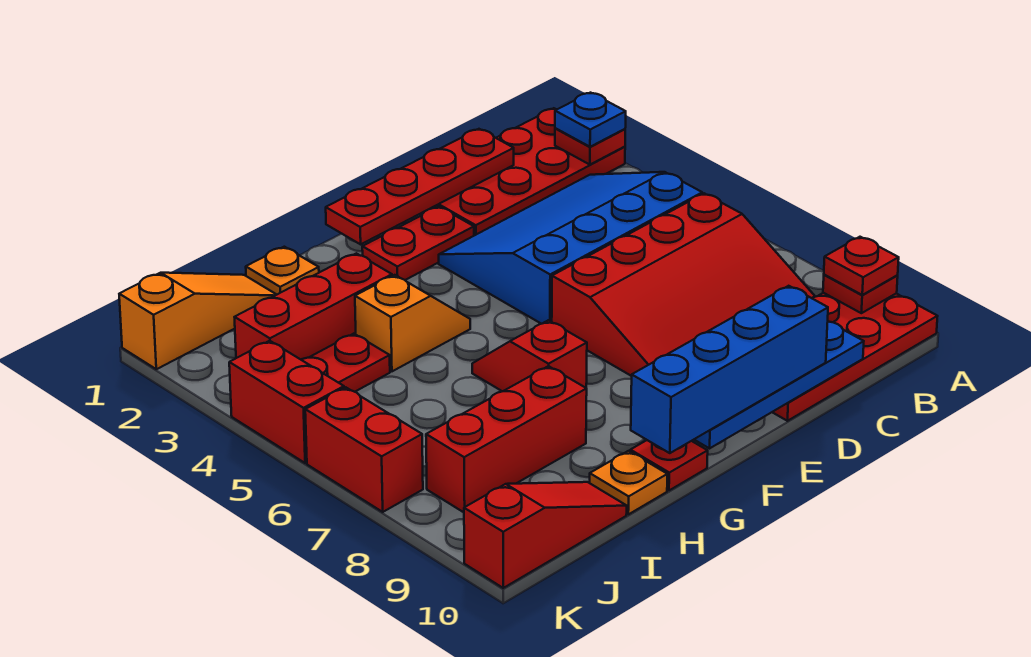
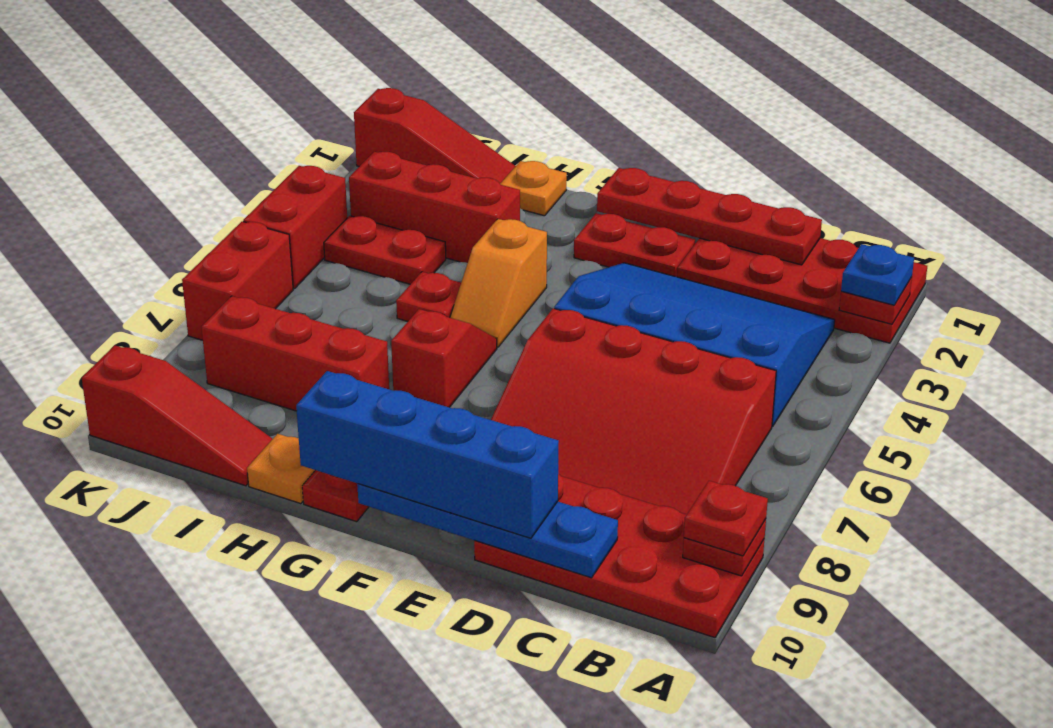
orange 1x2 slope [355,275,470,371] -> orange 1x2 slope turned to [450,219,547,347]
none -> red 1x1 plate [396,272,461,321]
orange 1x3 slope [119,273,277,369] -> red 1x3 slope [354,88,516,183]

